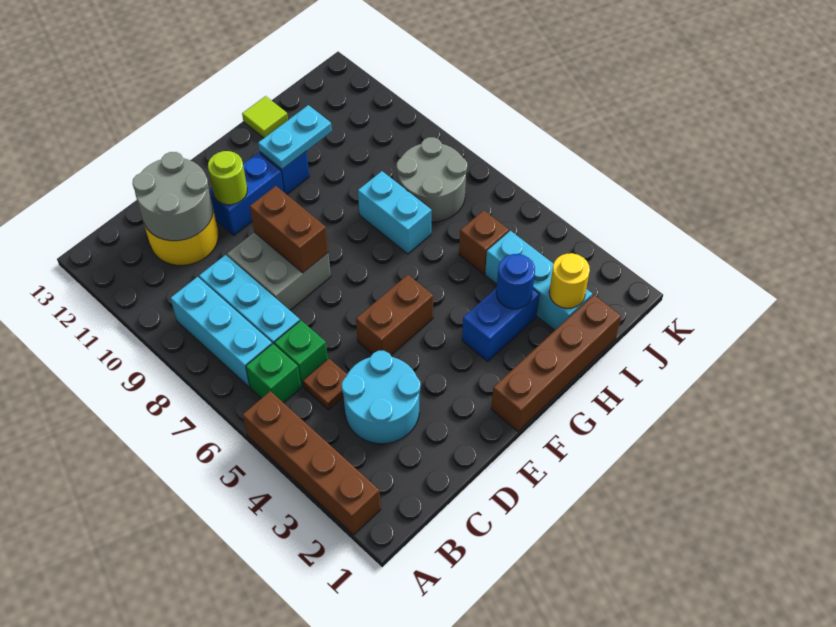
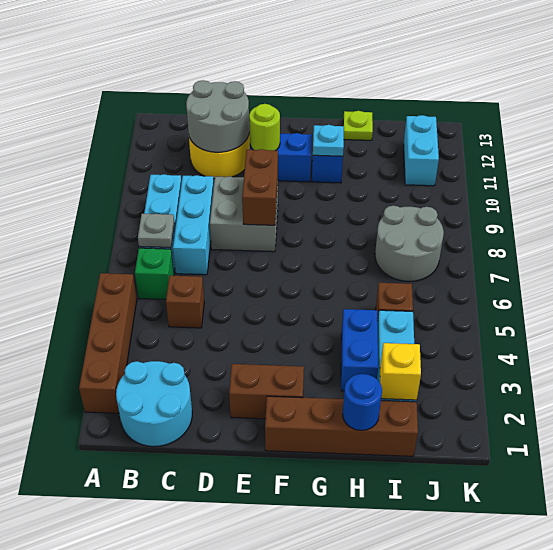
none -> grey 1x1 plate [138,214,175,248]
cyan 2x2 round brick [342,351,420,444] -> cyan 2x2 round brick moved to [116,361,192,447]
brown 1x1 plate [303,359,347,410] -> brown 1x1 brick [166,276,204,328]
green 1x1 brick [274,320,328,387] -> none
brown 1x2 brick [356,275,433,355] -> brown 1x2 brick moved to [229,364,304,419]
blue 1x2 brick [462,288,539,361] -> blue 1x2 brick turned to [341,309,378,391]
cyan 1x2 plate [258,105,332,169] -> cyan 1x1 plate [313,125,344,156]
blue 1x1 round brick [496,254,535,309] -> blue 1x1 round brick moved to [343,374,382,430]
cyan 1x2 brick [358,171,432,254] -> cyan 1x2 brick moved to [404,115,439,186]
lime 1x1 tile [242,96,288,138] -> lime 1x1 plate [343,111,373,140]
yellow 1x1 round brick [549,253,590,308] -> yellow 1x1 brick [380,343,421,400]

